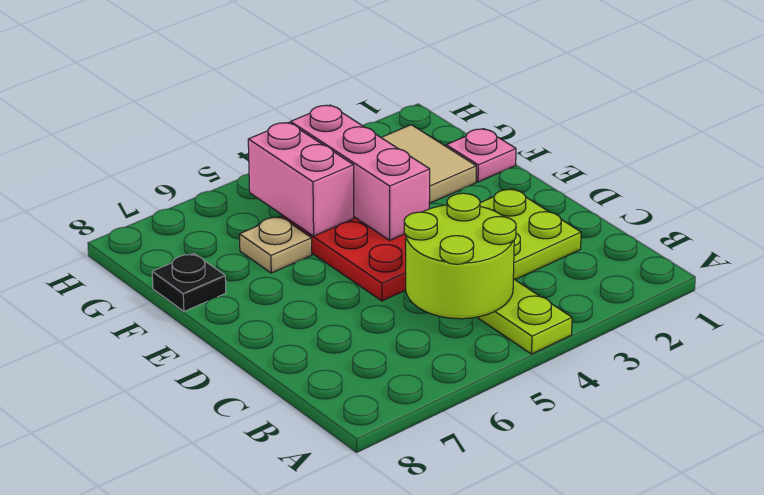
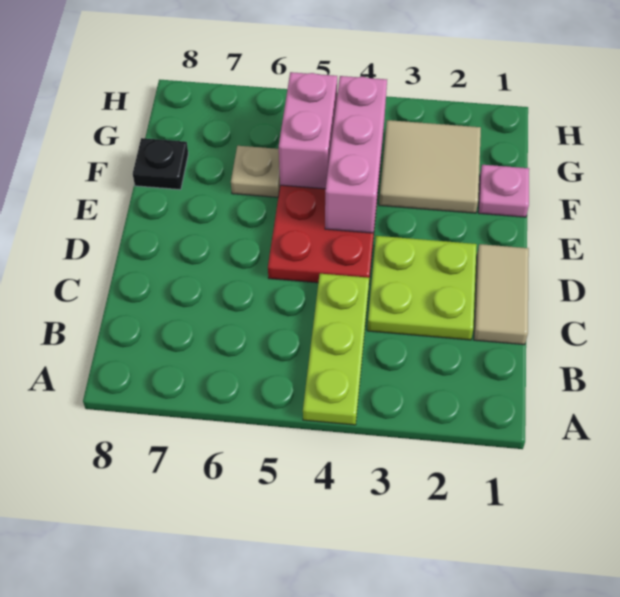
lime 2x2 round brick [404,193,516,319] -> none
none -> tan 1x2 tile [474,244,529,345]

